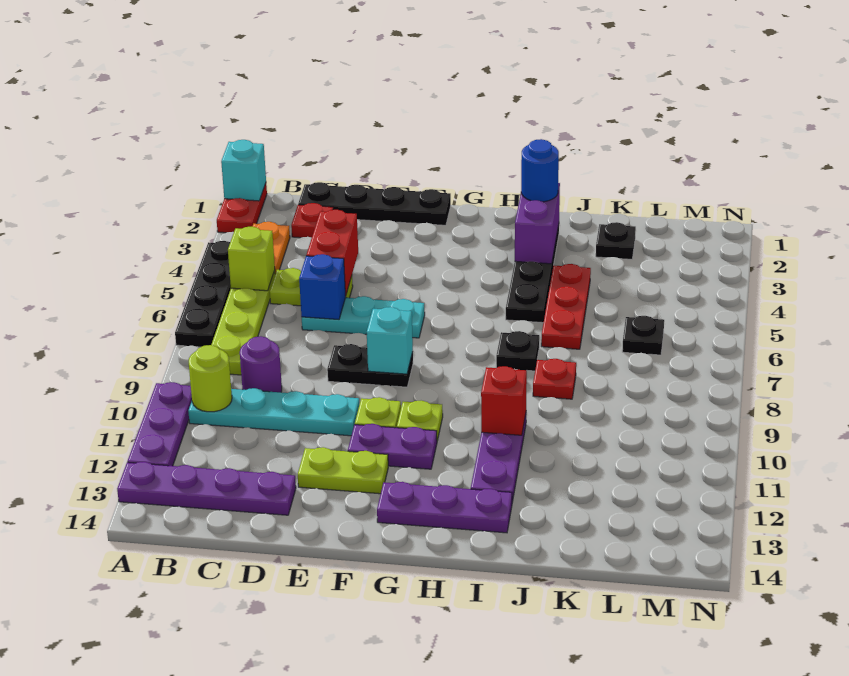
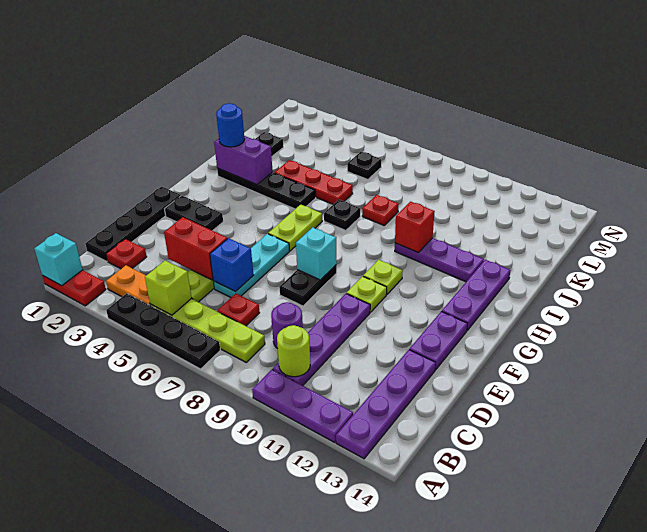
cyan 1x4 plate [188,388,359,436] -> purple 1x4 plate [273,294,370,386]
none -> red 1x1 plate [217,294,260,326]
lime 1x2 plate [298,447,388,494] -> lime 1x2 plate moved to [268,204,322,251]
none -> black 1x2 plate [165,195,223,231]
purple 1x2 plate [348,424,437,469] -> purple 1x2 plate moved to [409,311,467,370]

